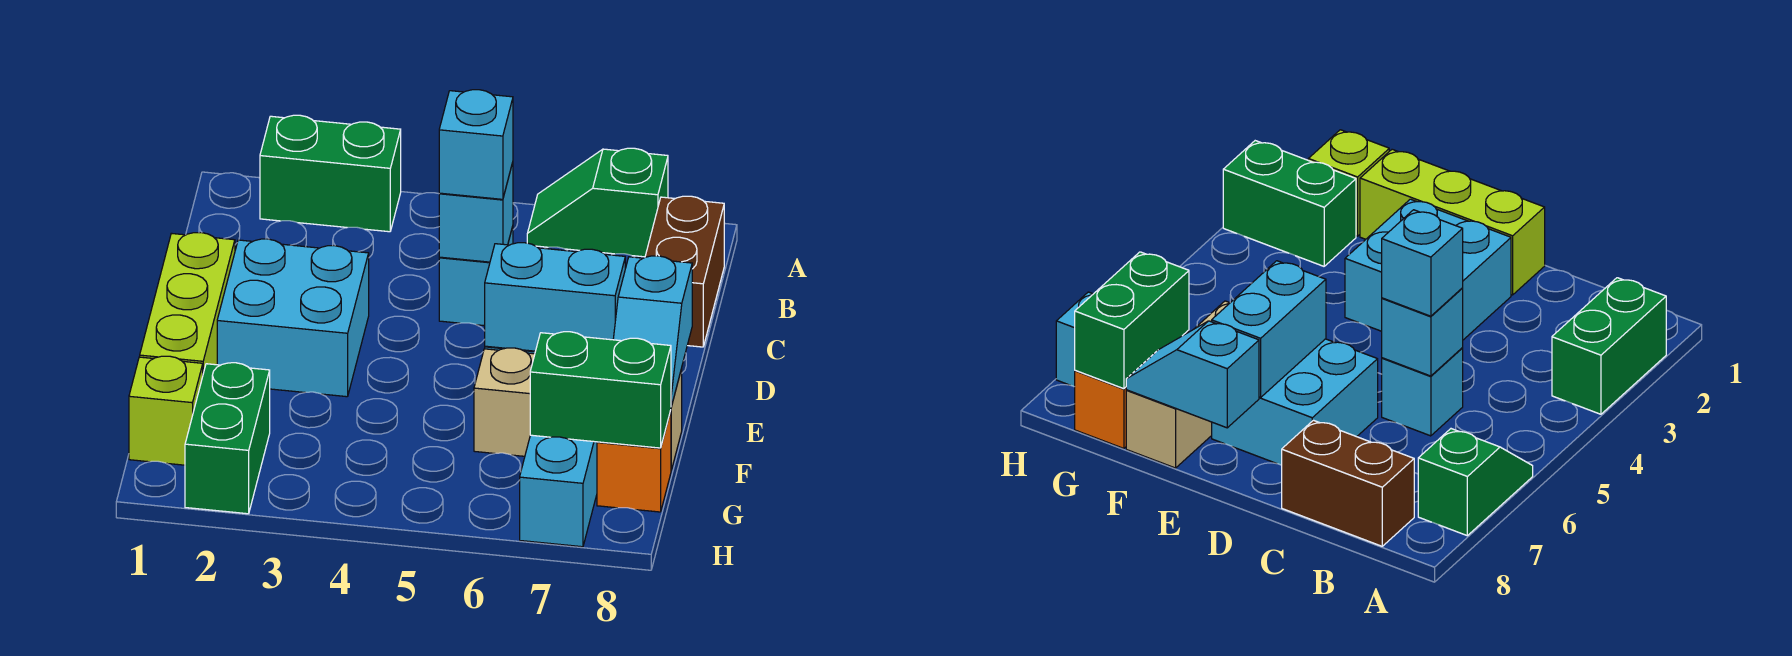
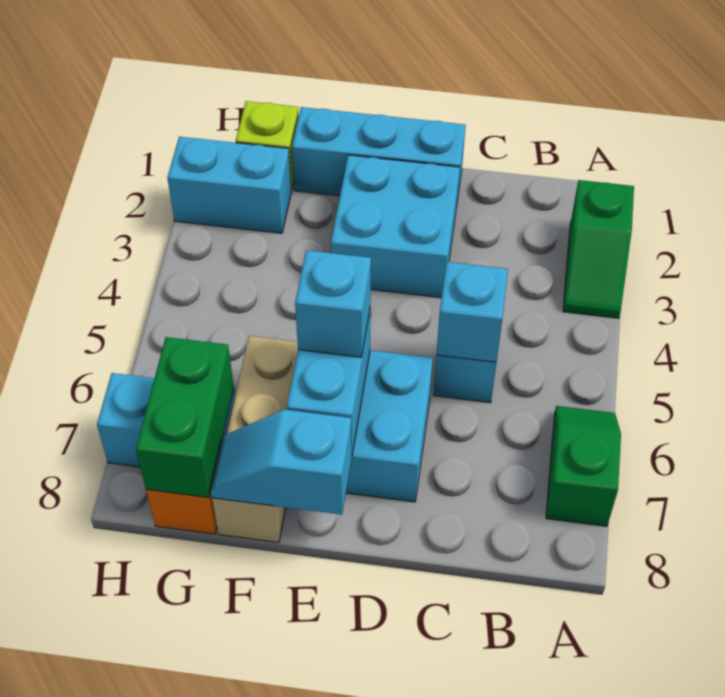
green 1x2 brick [260,115,401,232] -> green 1x2 slope [563,180,634,318]
brown 1x2 brick [645,196,724,347] -> none
cyan 1x1 brick [439,90,513,199] -> cyan 1x1 brick moved to [295,250,371,357]
lime 1x3 brick [140,233,235,373] -> cyan 1x3 brick [292,107,466,201]
green 1x2 brick [185,363,270,514] -> cyan 1x2 brick [167,137,291,233]

